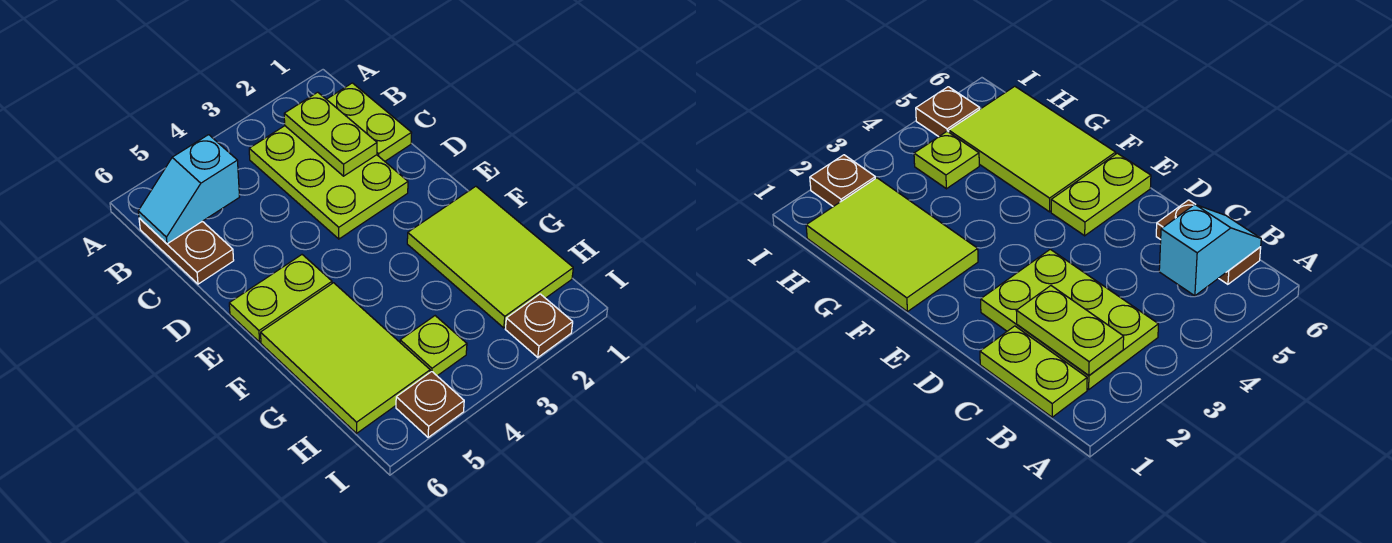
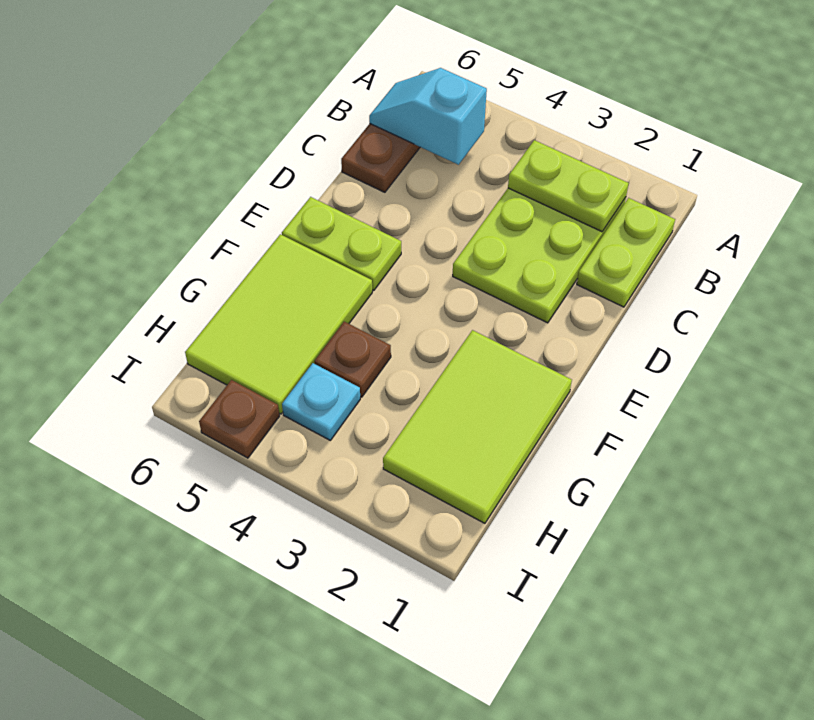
lime 1x2 plate [284,92,377,176] -> lime 1x2 plate turned to [508,140,629,232]
lime 1x1 plate [400,316,467,376] -> cyan 1x1 plate [282,363,360,440]
brown 1x1 plate [505,294,573,357] -> brown 1x1 plate moved to [314,322,391,397]

